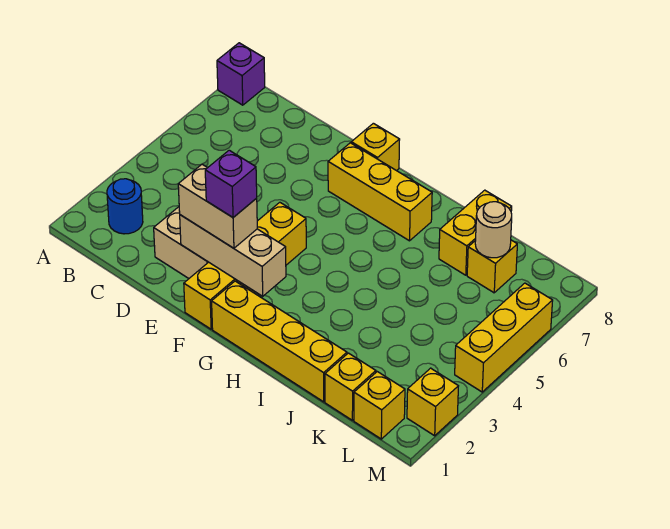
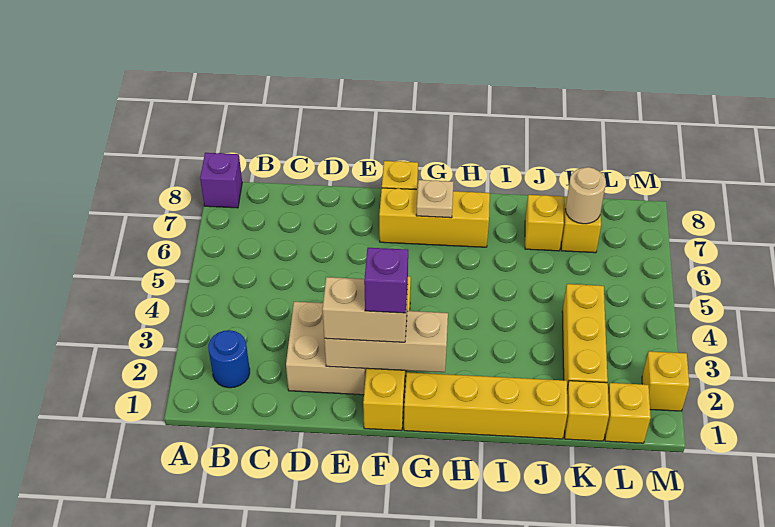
none -> tan 1x1 plate [416,180,454,218]
yellow 1x2 brick [439,190,512,275] -> yellow 1x1 brick [525,195,564,251]
yellow 1x3 brick [455,283,553,392] -> yellow 1x3 brick moved to [562,284,608,388]

